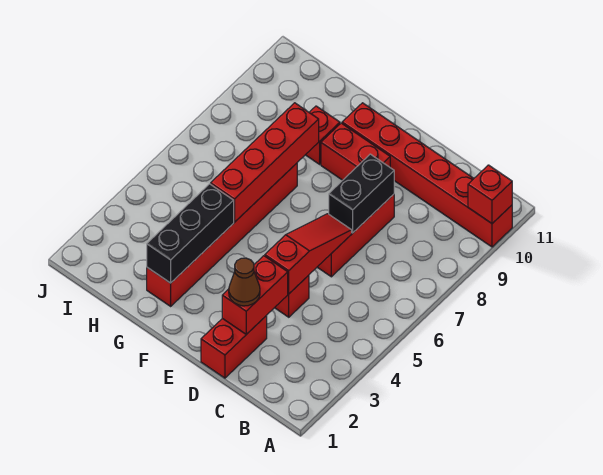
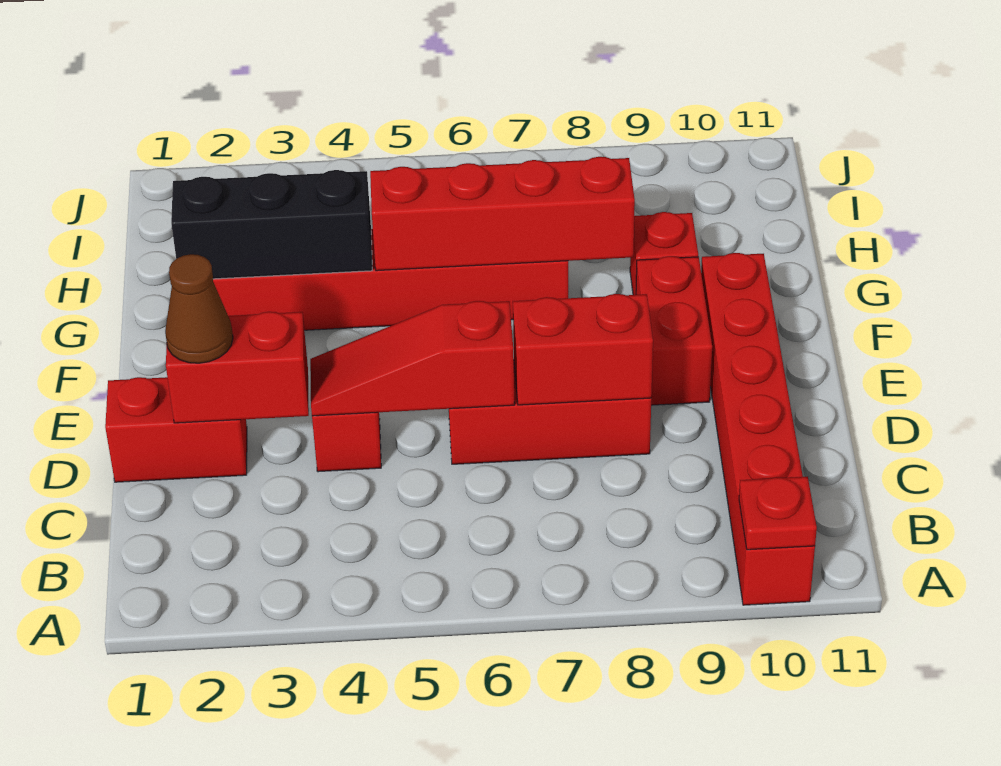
red 1x1 brick [468,165,512,223] -> red 1x1 plate [739,477,817,550]
red 1x3 slope [265,214,352,294] -> red 1x3 slope turned to [310,301,515,416]
black 1x2 brick [329,154,394,233] -> red 1x2 brick [513,294,653,405]

